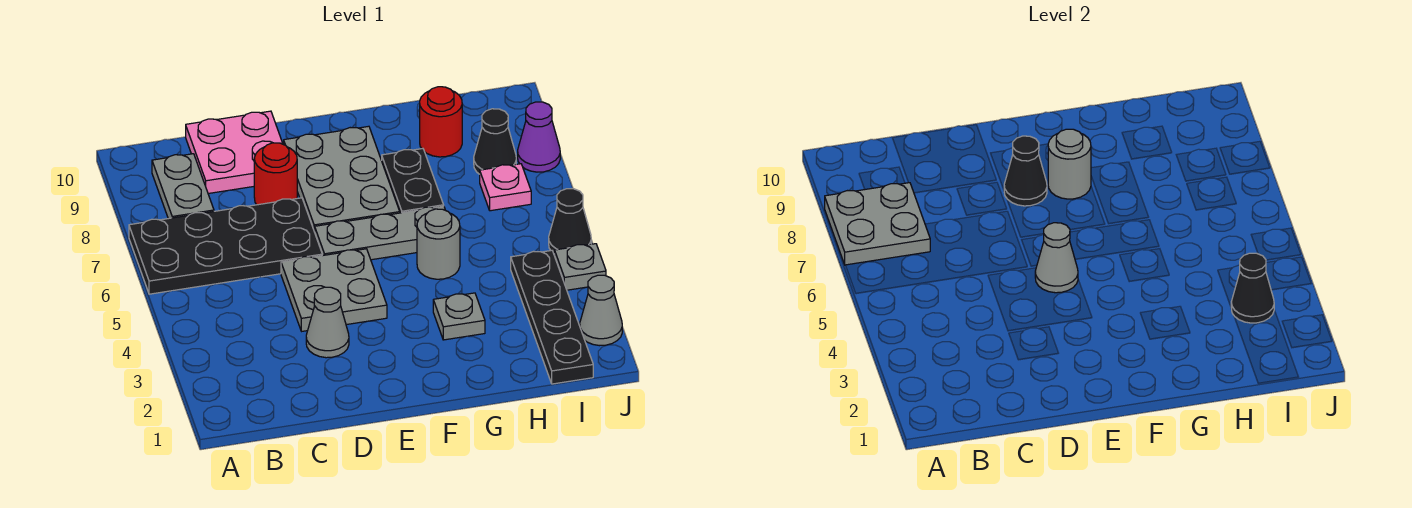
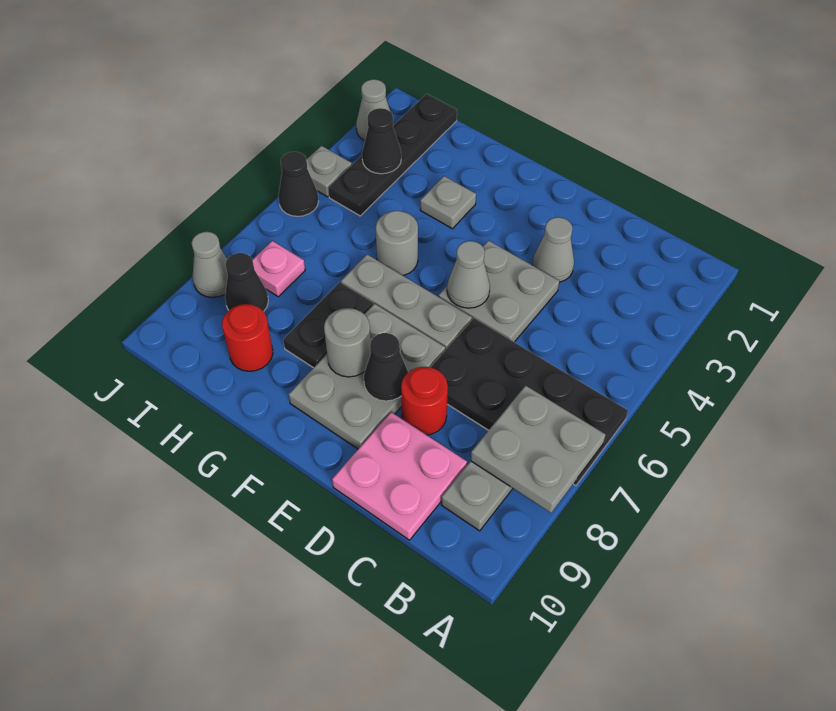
purple 1x1 cone [518,102,560,172] -> grey 1x1 cone [192,232,228,297]

